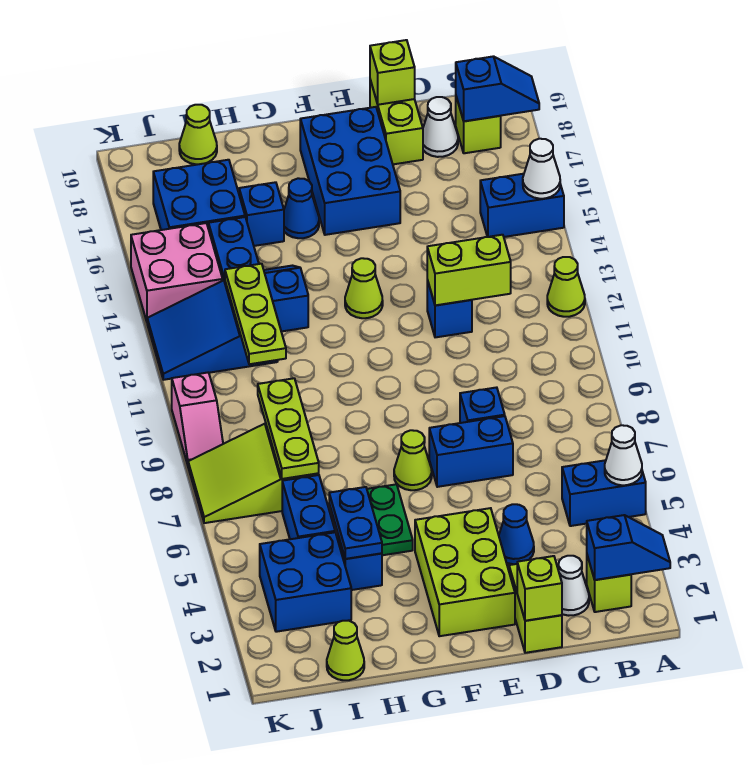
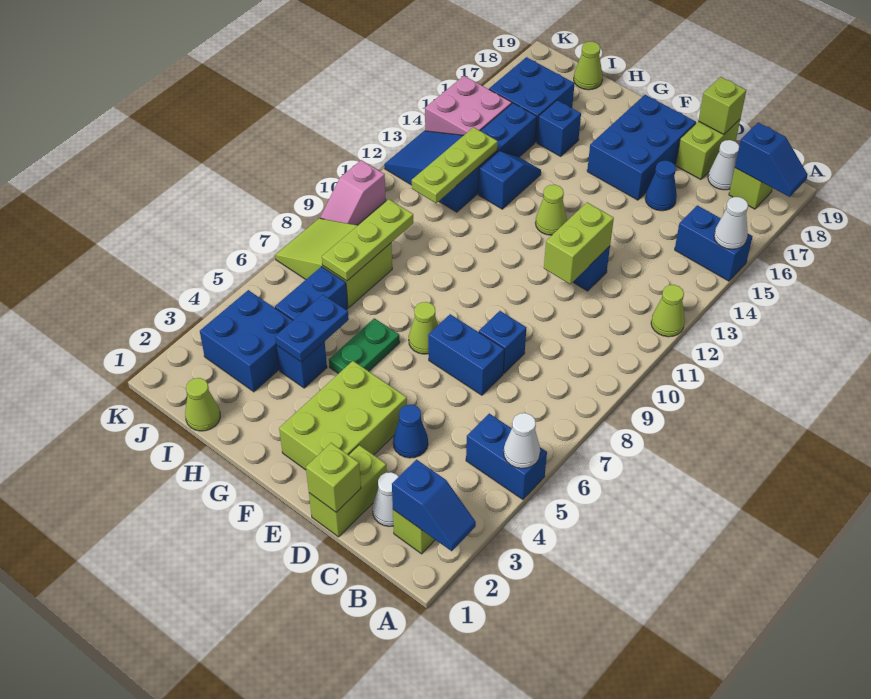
lime 1x2 brick [427,235,511,305] -> lime 1x2 brick turned to [544,202,614,284]
blue 1x1 cone [284,178,319,238] -> blue 1x1 cone moved to [645,161,677,211]

